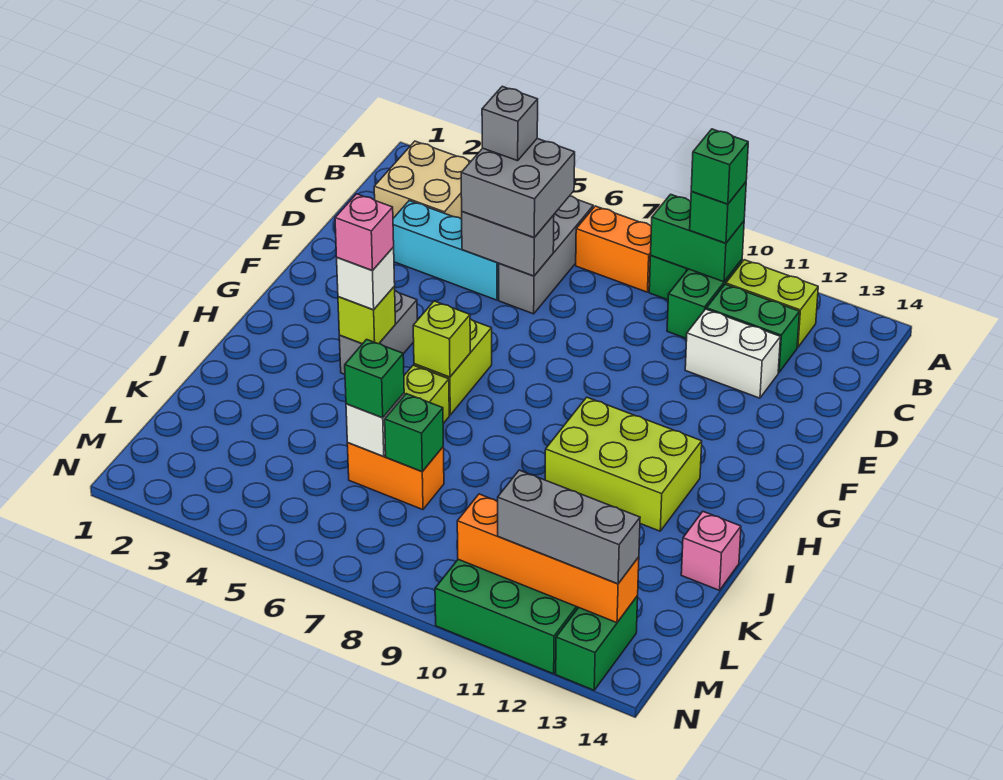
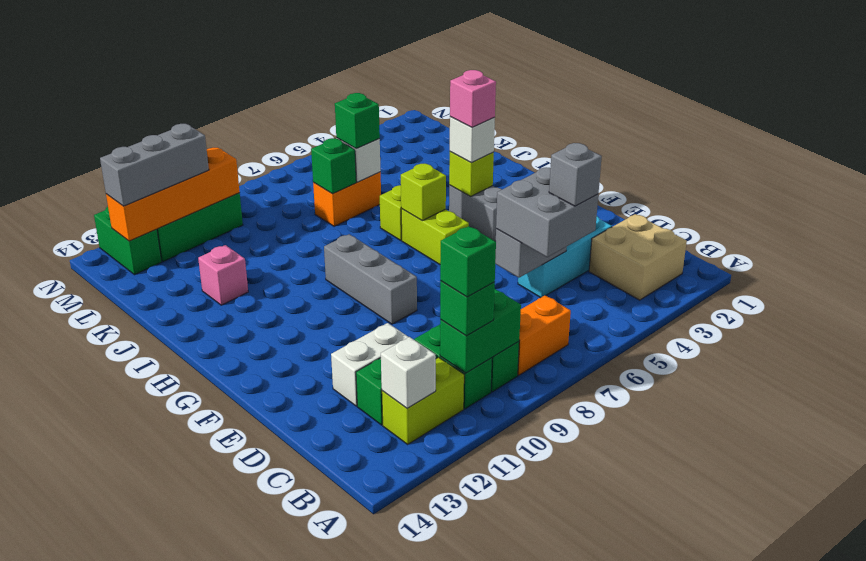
grey 1x3 brick [499,196,593,314] -> grey 1x3 brick moved to [324,234,417,324]
none -> white 1x1 brick [381,337,436,408]
lime 2x3 brick [545,397,702,531] -> none
pink 1x1 brick [681,512,741,590] -> pink 1x1 brick moved to [198,245,248,305]

